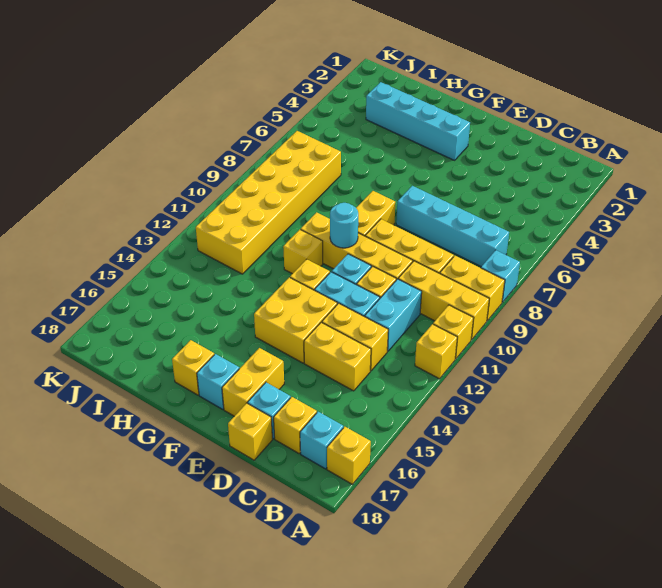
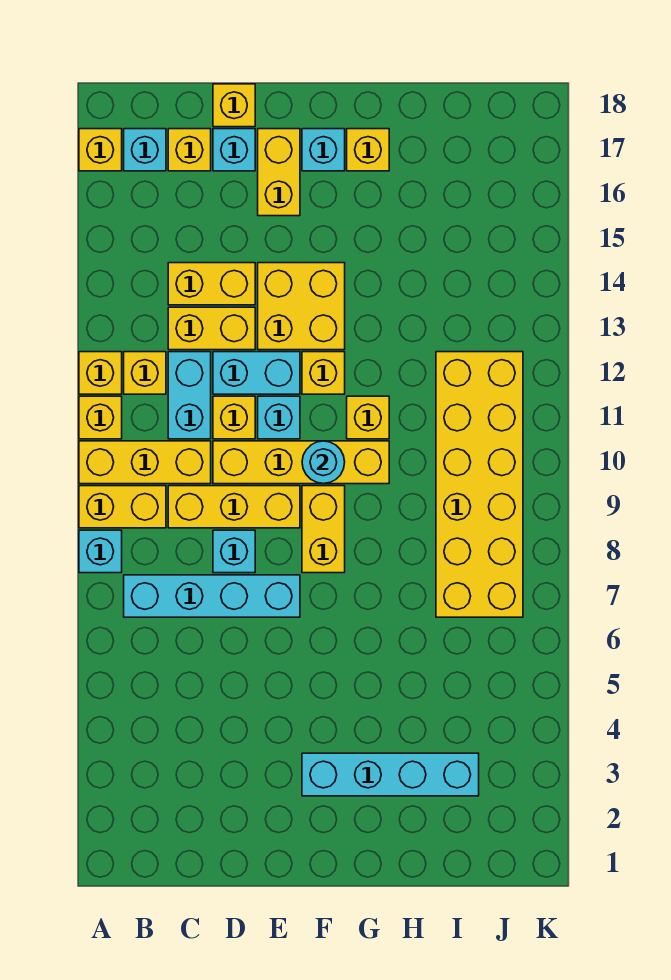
none -> yellow 1x1 brick [124,352,166,394]
none -> cyan 1x1 brick [213,530,255,573]

